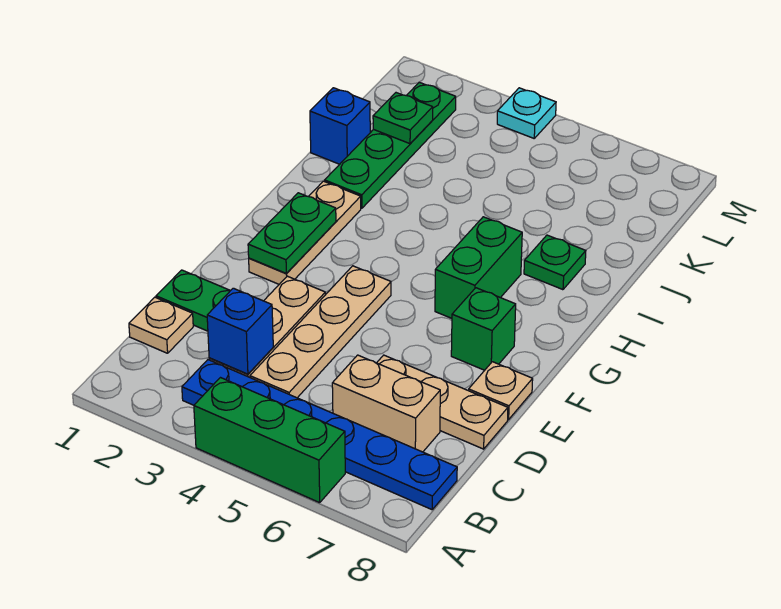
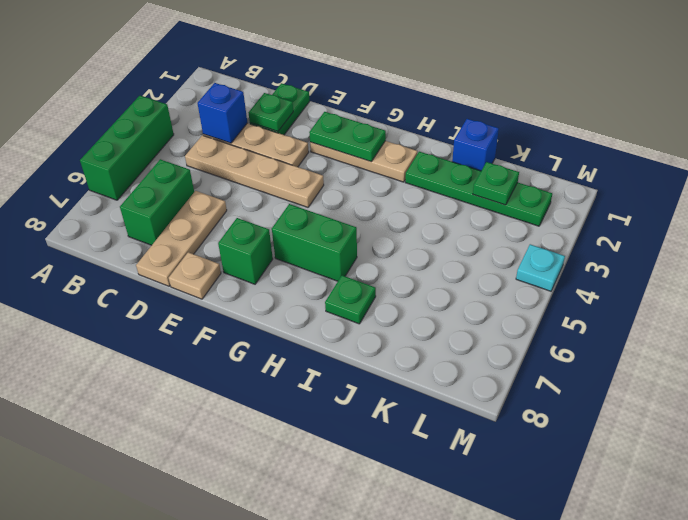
blue 1x6 plate [182,360,457,510] -> none
tan 1x1 plate [129,297,193,353] -> none
tan 1x2 brick [332,355,440,452] -> green 1x2 brick [120,159,194,245]
none -> green 1x1 plate [249,93,293,131]

